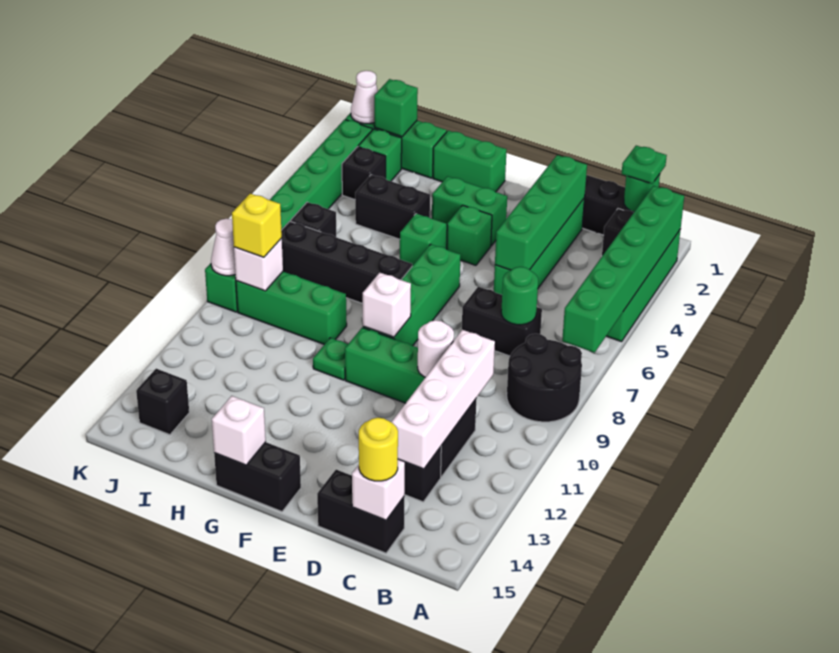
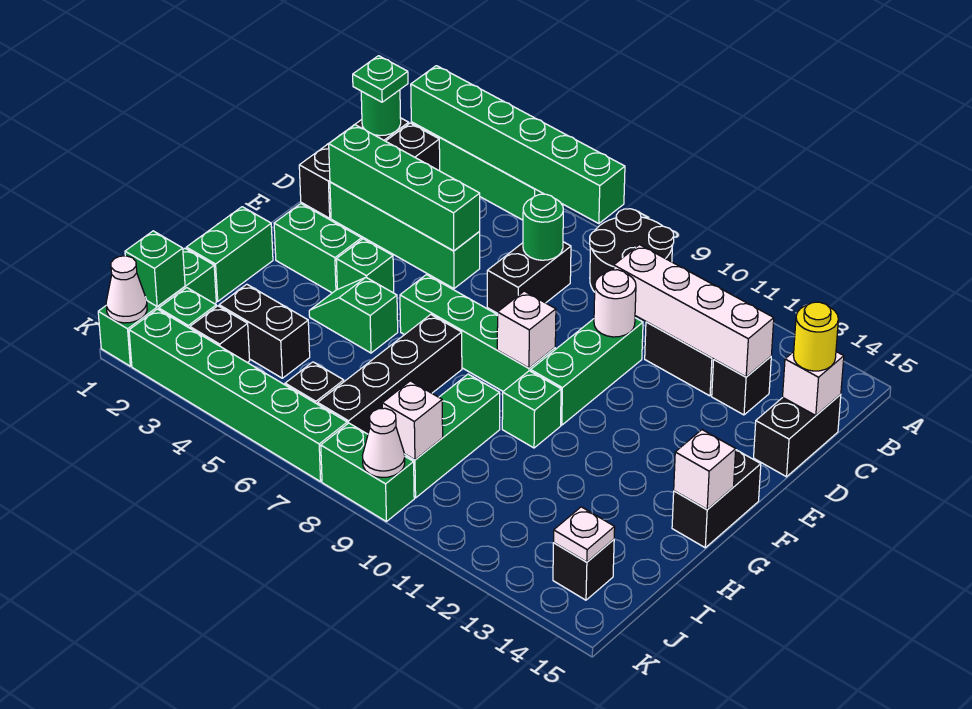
green 1x2 brick [432,176,507,246] -> green 1x2 brick turned to [274,204,362,293]
green 1x1 plate [313,338,348,380] -> green 1x1 brick [502,371,561,448]
black 1x2 brick [355,175,430,239] -> black 1x2 brick turned to [219,284,310,378]
yellow 1x1 brick [232,194,282,257] -> none
none -> white 1x1 plate [554,507,615,562]

